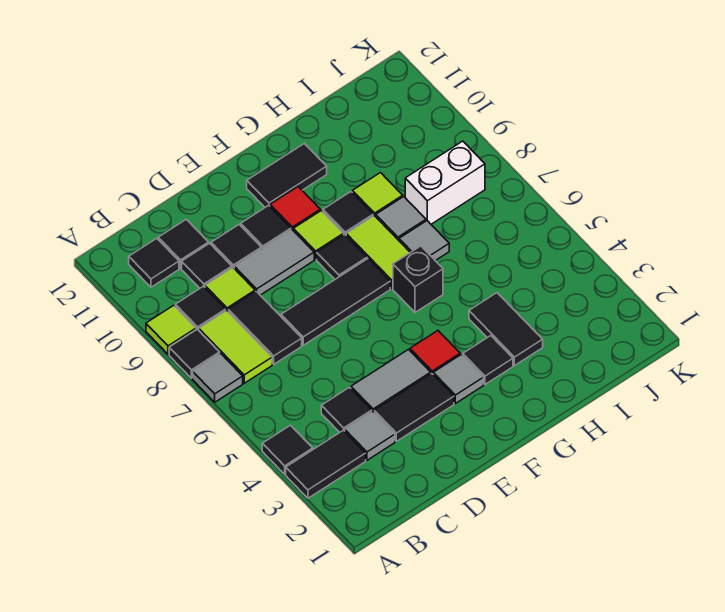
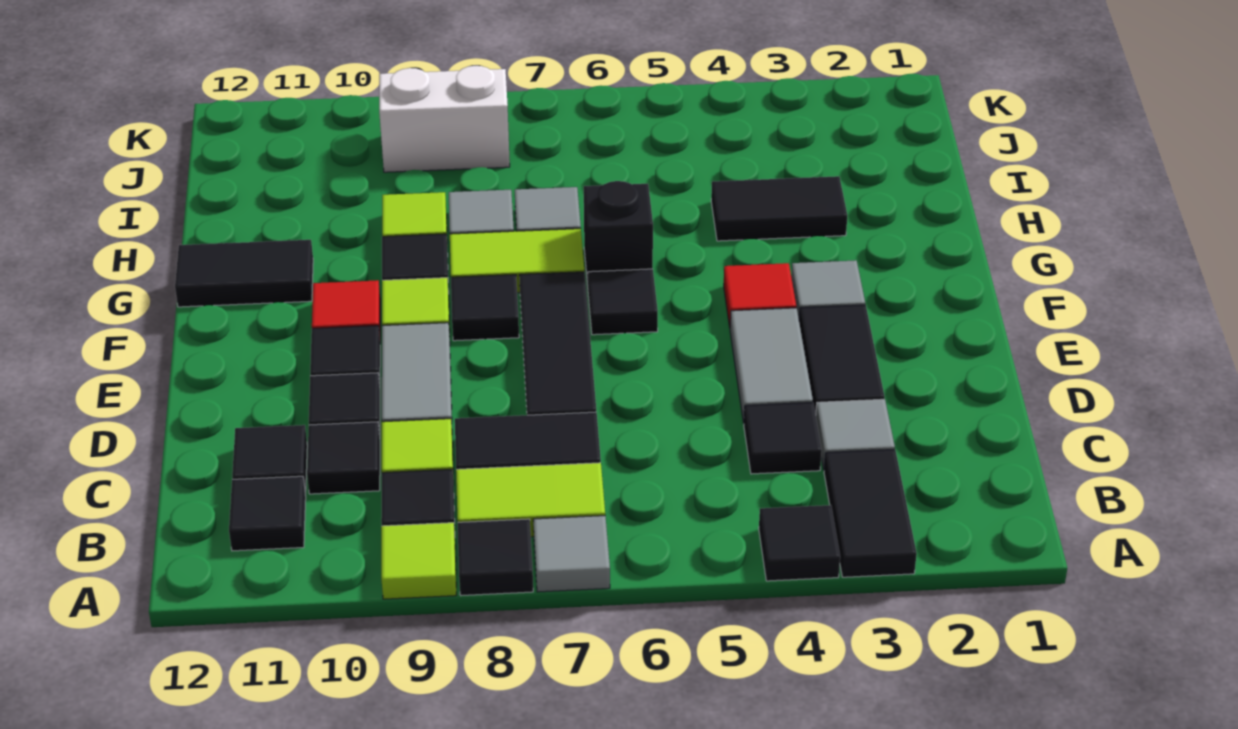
black 1x2 tile [247,144,327,207] -> black 1x2 tile turned to [175,240,313,307]
black 1x1 tile [463,336,513,384] -> black 1x1 tile moved to [588,269,658,335]
white 1x2 brick [405,141,485,224] -> white 1x2 brick turned to [379,66,510,172]

